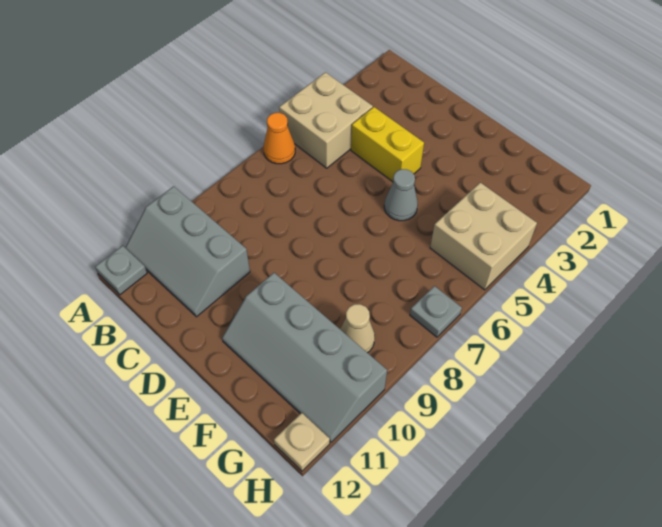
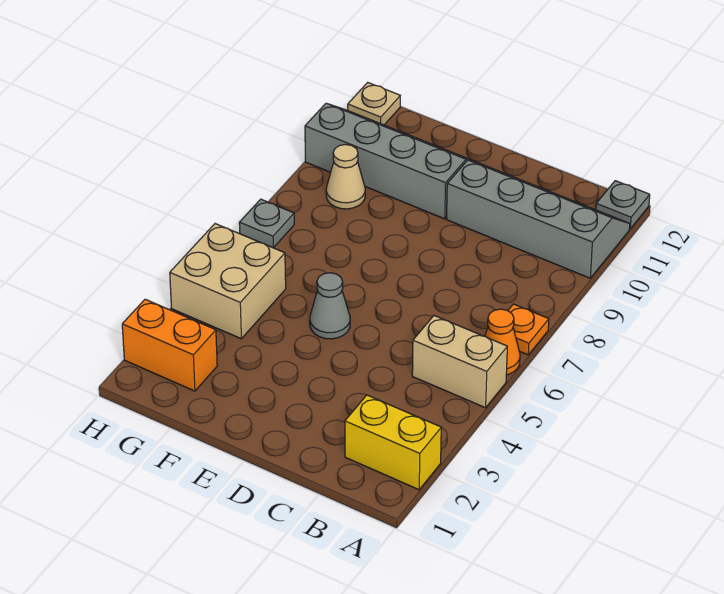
tan 2x2 brick [279,72,373,168] -> tan 1x2 brick [412,316,507,408]
none -> orange 1x1 plate [508,304,549,355]
grey 2x3 slope [125,186,250,317] -> grey 2x4 slope [447,160,630,278]
yellow 1x2 brick [351,107,424,182] -> yellow 1x2 brick moved to [345,395,441,490]
none -> orange 1x2 brick [122,299,217,391]

